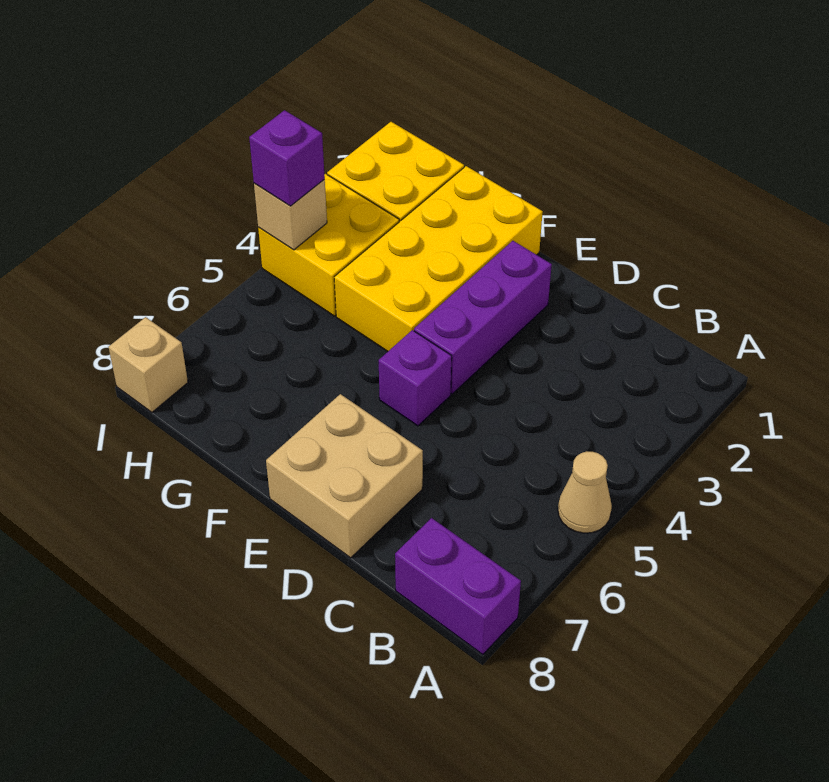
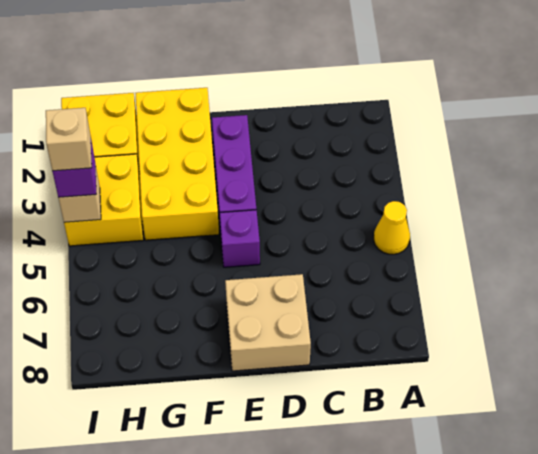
tan 1x1 cone [558,451,612,533] -> yellow 1x1 cone [374,201,410,254]
purple 1x2 brick [395,518,521,654] -> none
tan 1x1 brick [109,317,188,412] -> tan 1x1 brick moved to [46,108,92,171]

